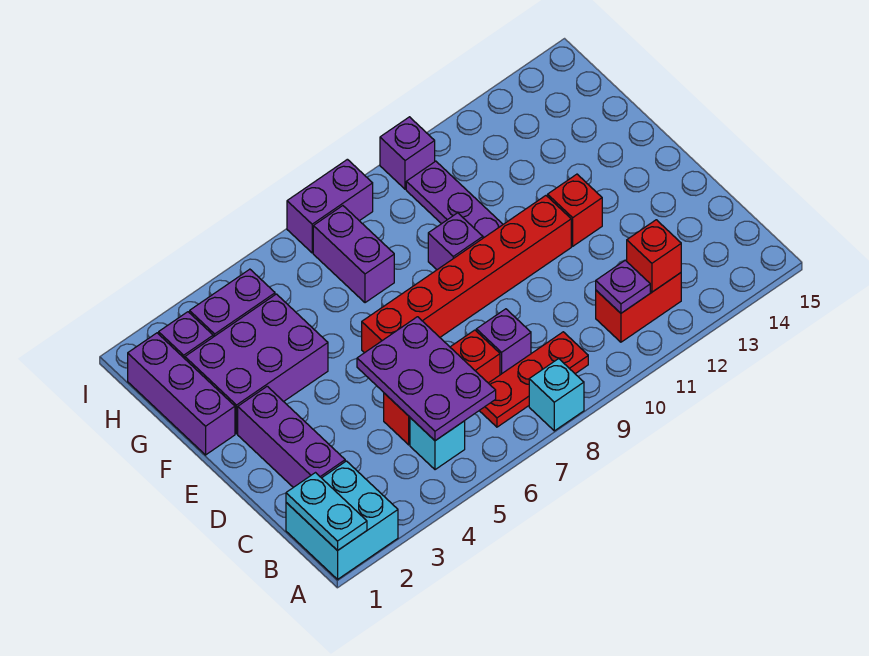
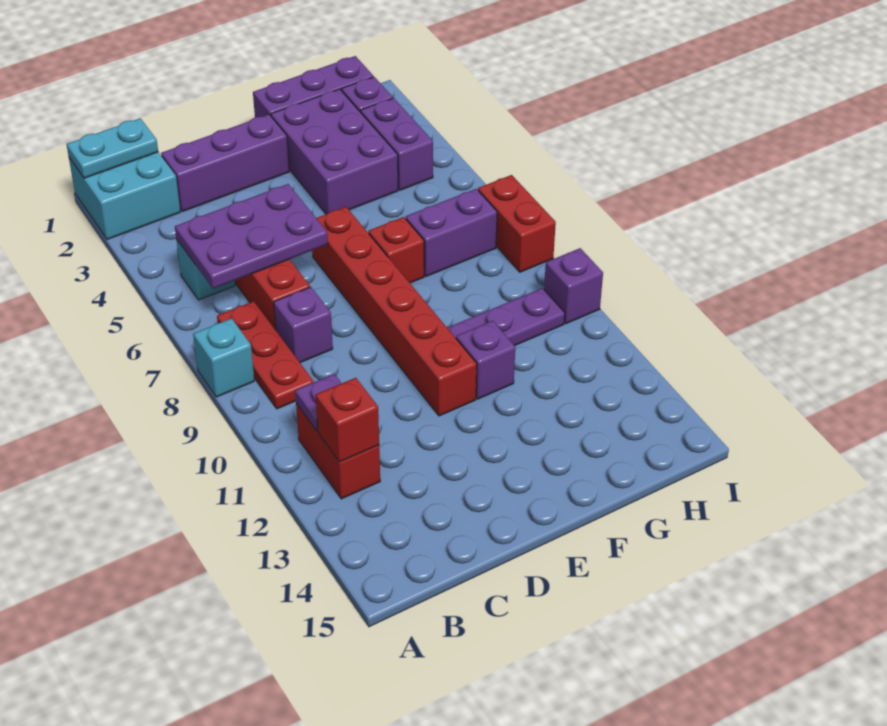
red 1x1 brick [548,174,602,246] -> red 1x1 brick moved to [368,217,424,283]
purple 1x1 brick [428,213,483,270] -> purple 1x1 brick moved to [456,321,515,399]
purple 1x2 brick [287,159,373,253] -> red 1x2 brick [478,175,556,272]

